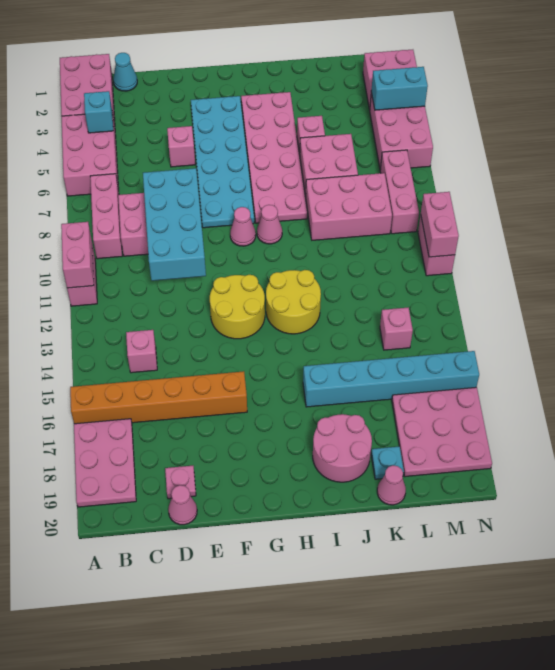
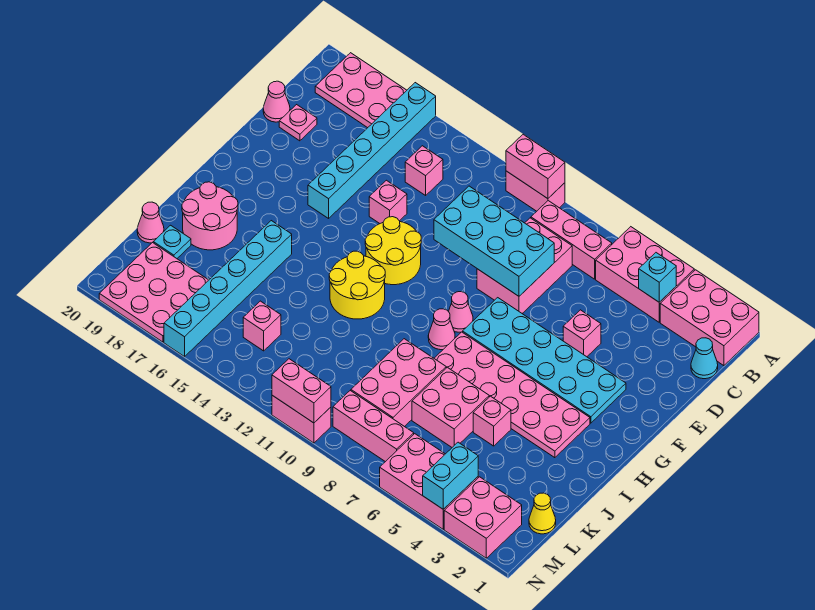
orange 1x6 brick [70,371,247,424] -> cyan 1x6 brick [308,83,436,218]
none -> pink 1x1 brick [369,180,407,223]
none -> yellow 1x1 cone [529,493,556,534]

